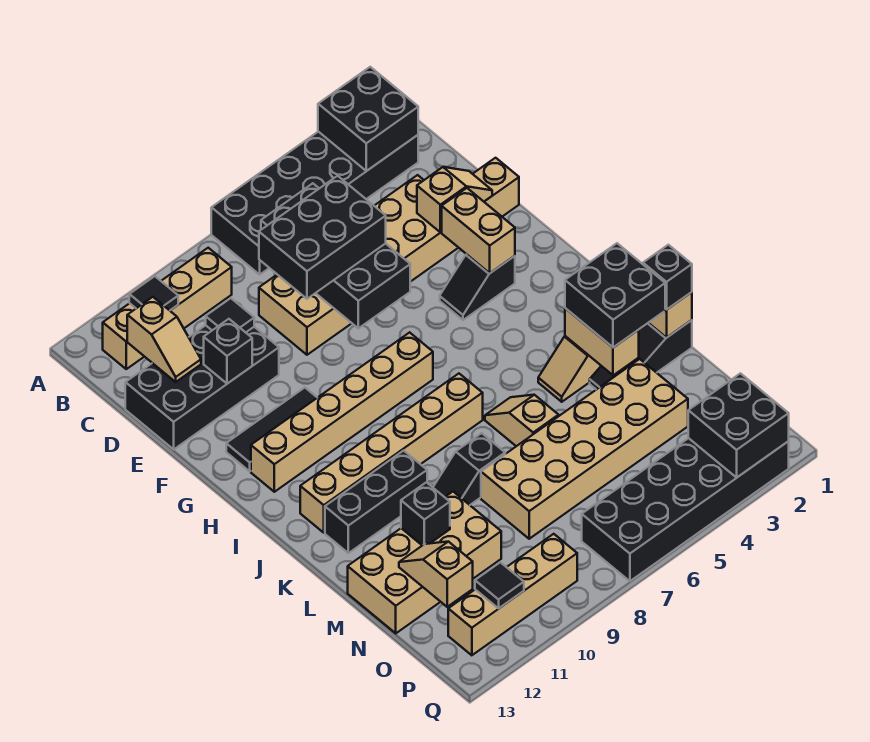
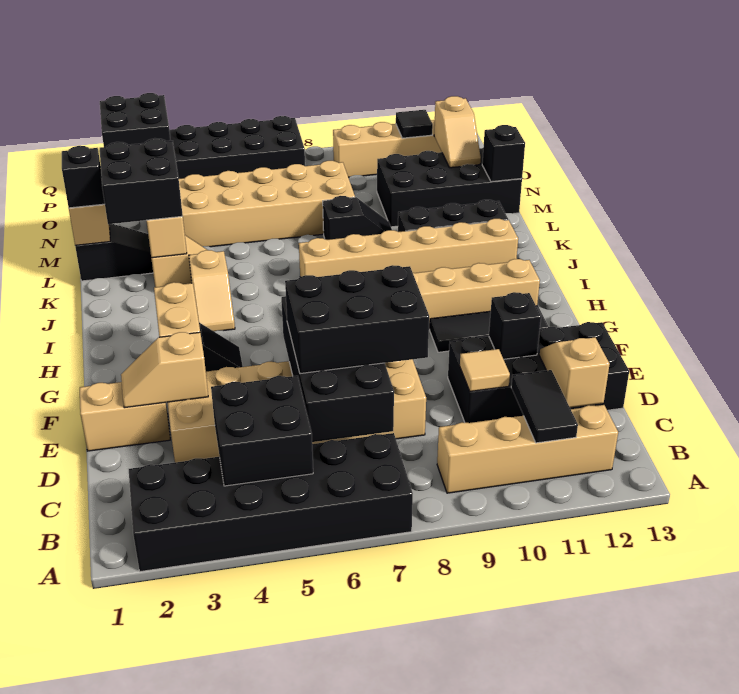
black 2x2 brick [318,67,418,171] -> black 2x2 brick moved to [211,376,313,486]
black 1x1 tile [129,276,178,310] -> black 1x2 tile [511,370,578,443]
black 1x1 tile [206,298,254,332] -> tan 1x1 tile [460,349,510,391]
tan 1x2 slope [485,395,559,446] -> tan 1x2 slope moved to [189,250,235,331]
tan 2x4 brick [348,492,501,633] -> black 2x4 brick [377,148,522,227]
black 1x1 brick [401,482,450,545] -> black 1x1 brick moved to [482,125,525,182]

